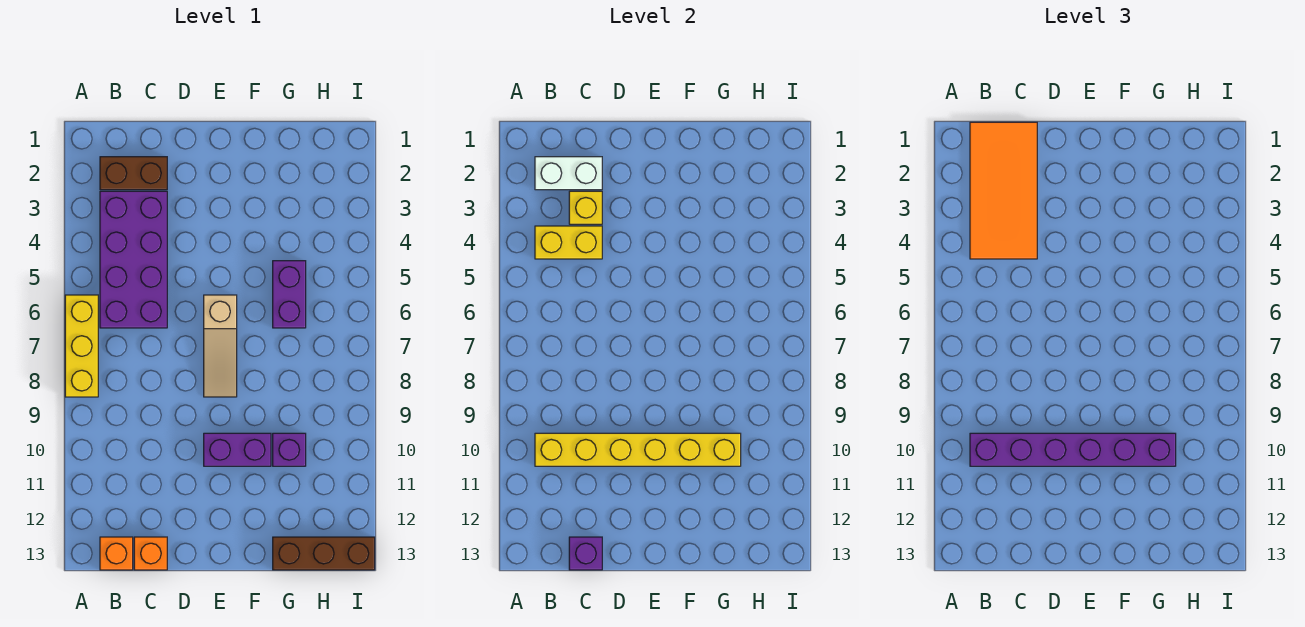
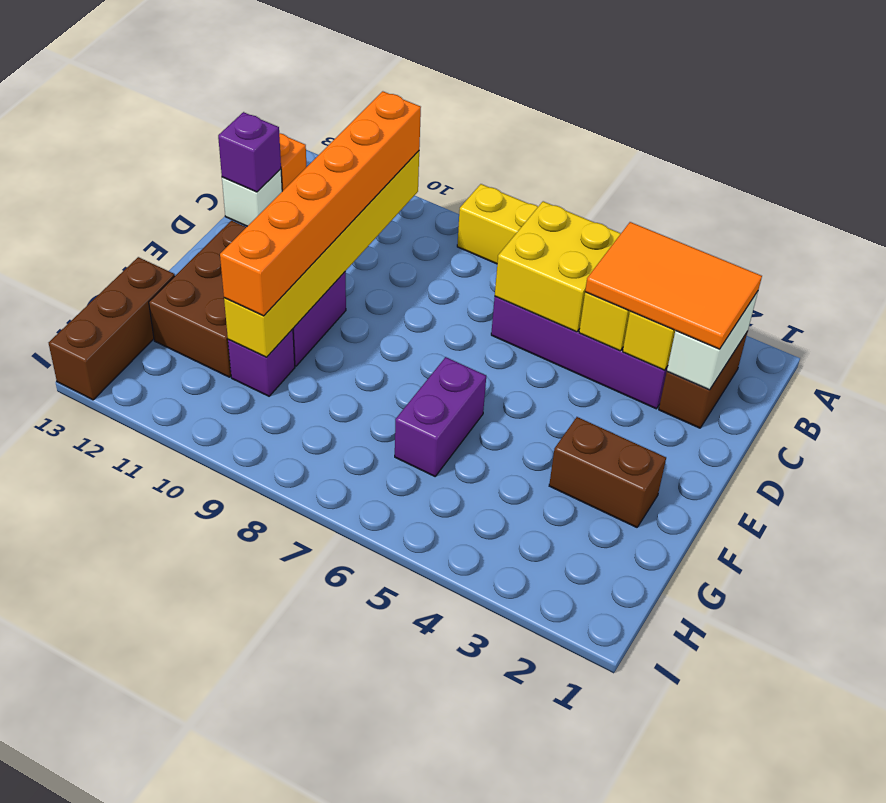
orange 2x4 tile [970,122,1037,259] -> orange 2x3 tile [585,222,762,349]
none -> yellow 2x2 brick [495,201,621,332]
purple 1x6 brick [970,433,1176,466] -> orange 1x6 brick [220,91,421,316]
orange 1x1 brick [134,537,167,570] -> white 1x1 brick [222,169,282,226]
tan 1x3 slope [204,295,237,397] -> none
none -> brown 2x3 brick [149,221,246,377]
none -> brown 1x2 brick [549,417,666,527]
purple 1x2 brick [273,261,306,328] -> purple 1x2 brick turned to [395,357,486,476]

